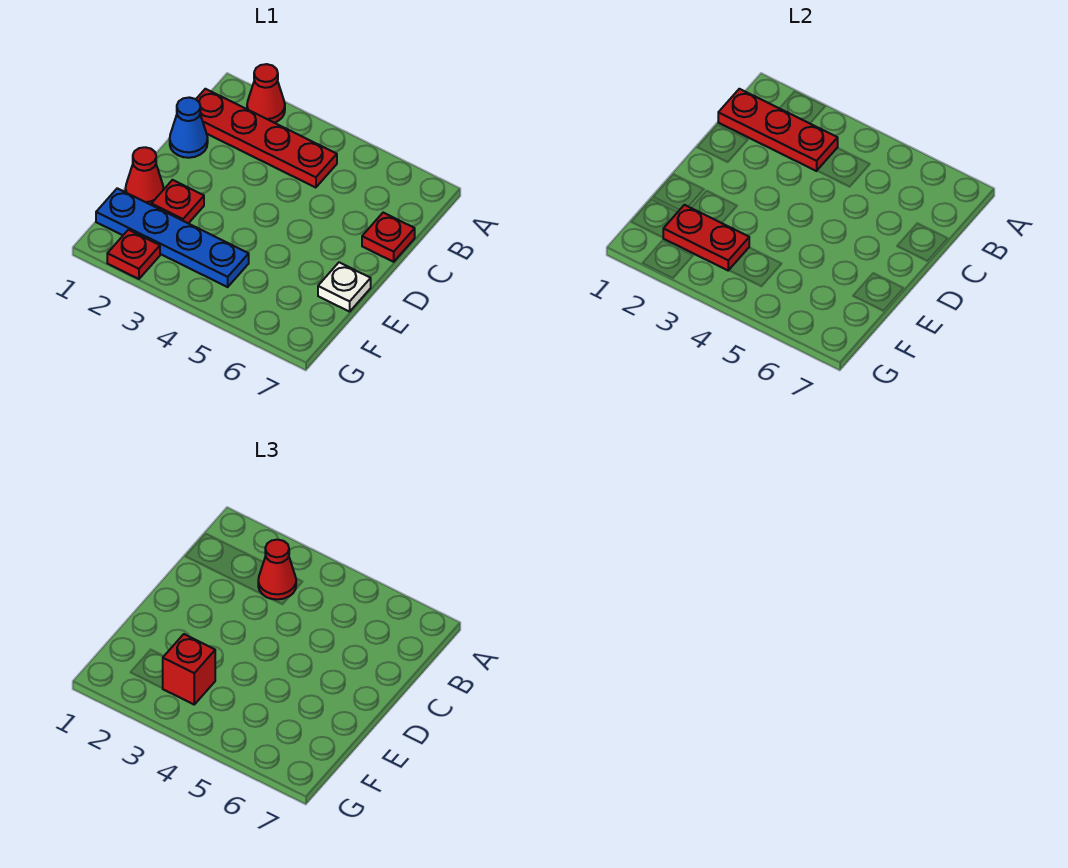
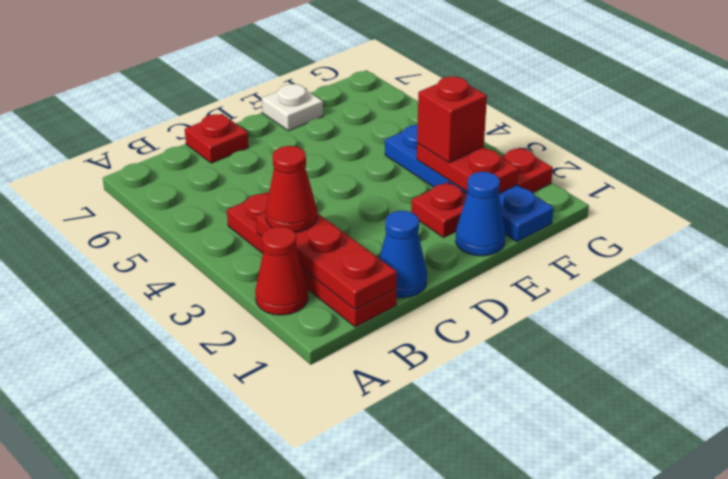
red 1x1 cone [126,147,163,205] -> blue 1x1 cone [456,172,505,256]

